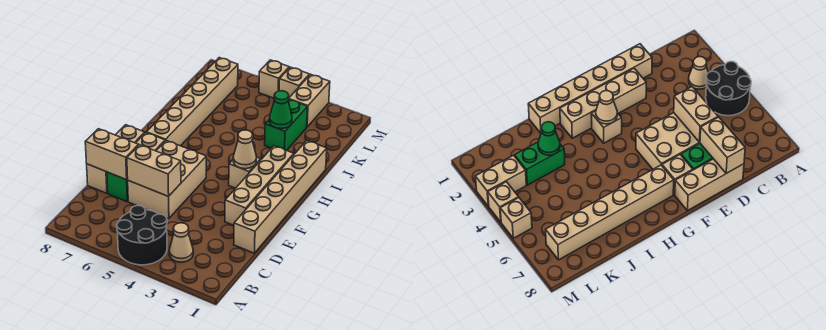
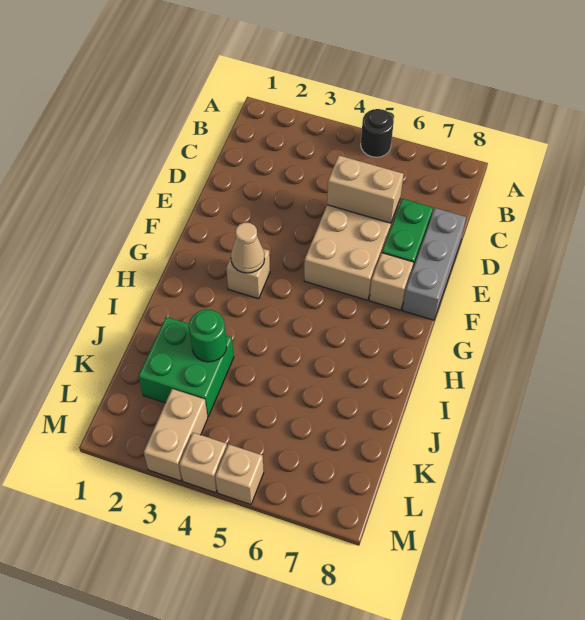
black 2x2 round brick [117,205,167,265] -> black 1x1 round brick [361,109,394,157]
tan 1x1 cone [169,223,193,262] -> none
tan 1x6 brick [234,140,327,253] -> none
tan 1x2 brick [85,129,139,180] -> none
tan 1x3 brick [87,125,145,193] -> grey 1x3 brick [402,208,466,320]
tan 1x4 brick [225,146,294,225] -> none
tan 1x6 brick [146,58,238,146] -> none
green 1x2 brick [265,100,308,151] -> green 2x2 brick [138,317,234,416]
green 1x1 cone [269,91,292,128] -> green 1x1 round brick [189,310,227,362]

